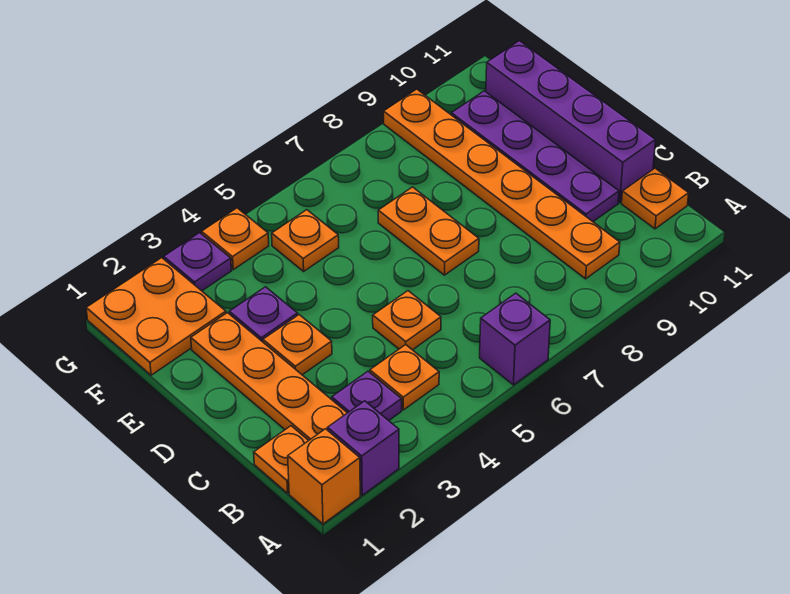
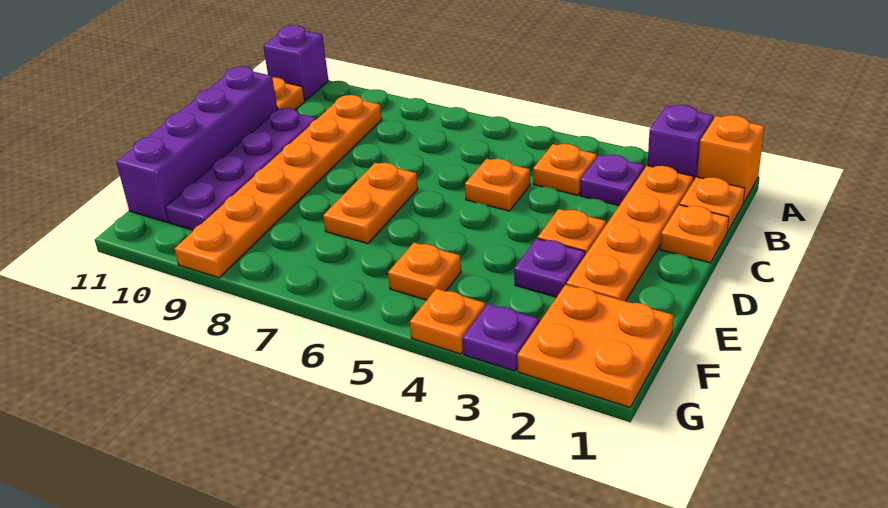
purple 1x1 brick [480,293,550,385] -> purple 1x1 brick moved to [263,25,329,101]
none -> orange 1x1 plate [660,205,729,263]

